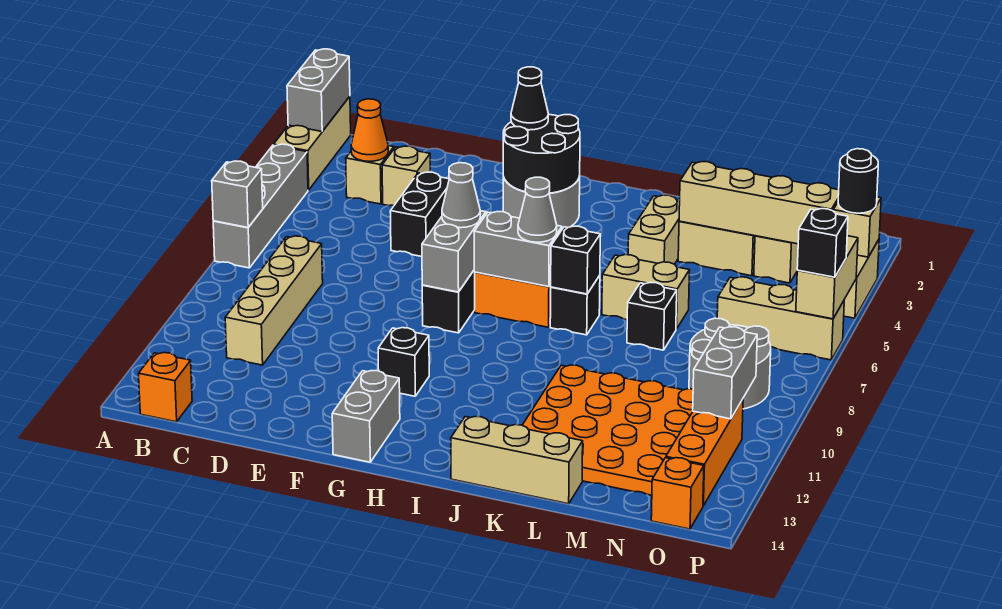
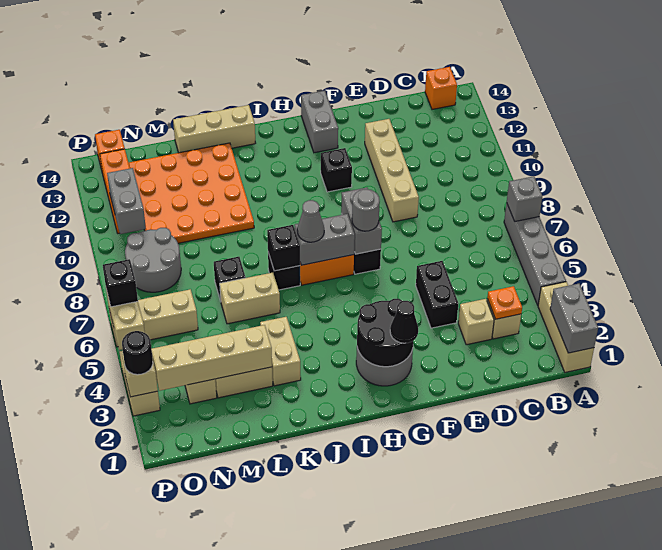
orange 1x1 cone [351,99,388,161] -> orange 1x1 plate [487,286,522,319]
tan 1x4 brick [225,236,323,365] -> tan 1x4 brick moved to [365,119,419,222]
grey 1x1 cone [442,163,480,228] -> grey 1x1 round brick [352,189,380,231]

